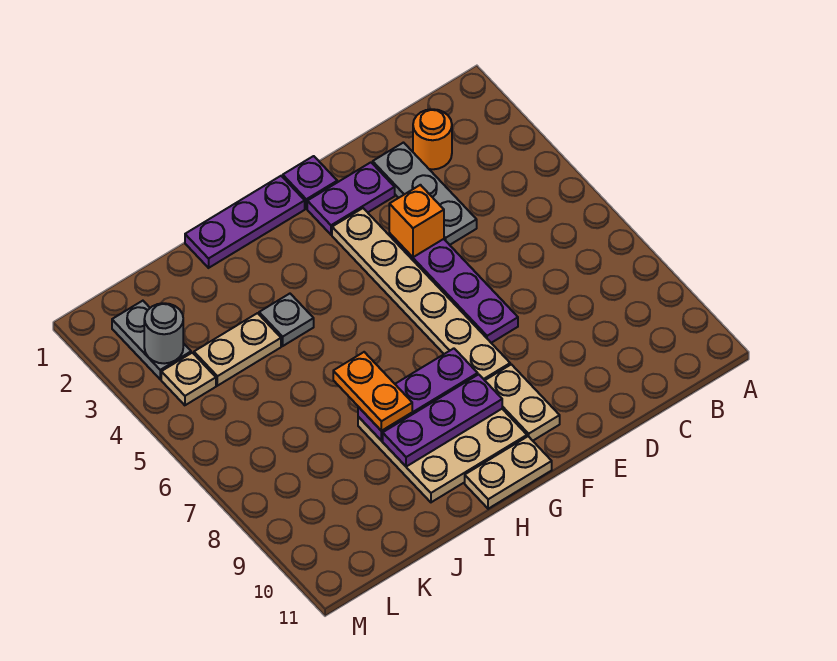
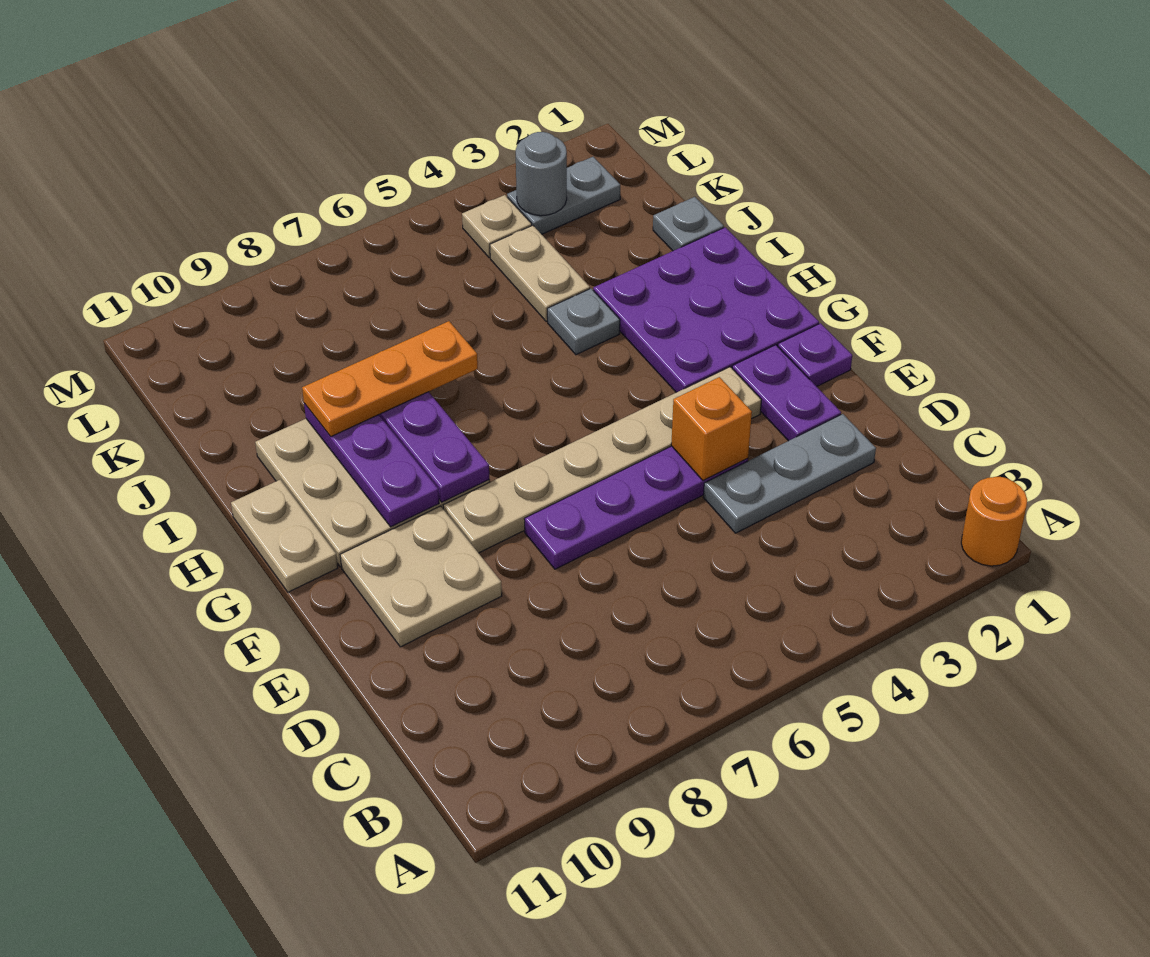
orange 1x1 round brick [413,109,452,169] -> orange 1x1 round brick moved to [961,477,1027,566]
tan 1x2 plate [485,364,560,441] -> tan 2x2 plate [340,506,502,647]
purple 1x3 plate [185,176,305,268] -> purple 3x3 plate [593,227,819,393]
orange 1x2 plate [333,352,412,431] -> orange 1x3 plate [302,321,478,436]
none -> grey 1x1 plate [653,197,724,251]

